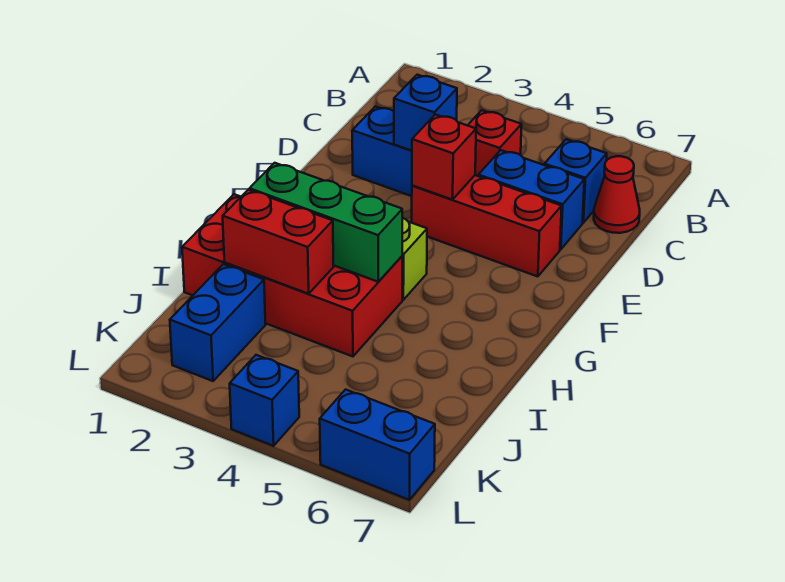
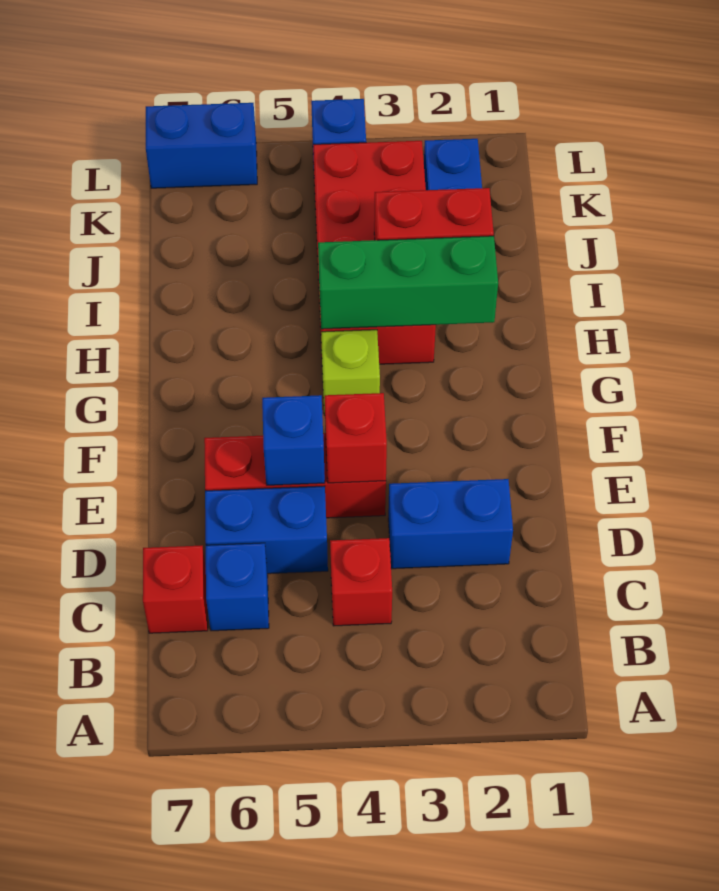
red 1x1 cone [594,156,640,233] -> red 1x1 brick [143,546,208,633]
blue 1x1 brick [394,75,457,151] -> blue 1x1 brick moved to [262,395,325,485]
red 2x4 brick [182,194,402,356] -> red 2x4 brick turned to [313,141,436,364]

